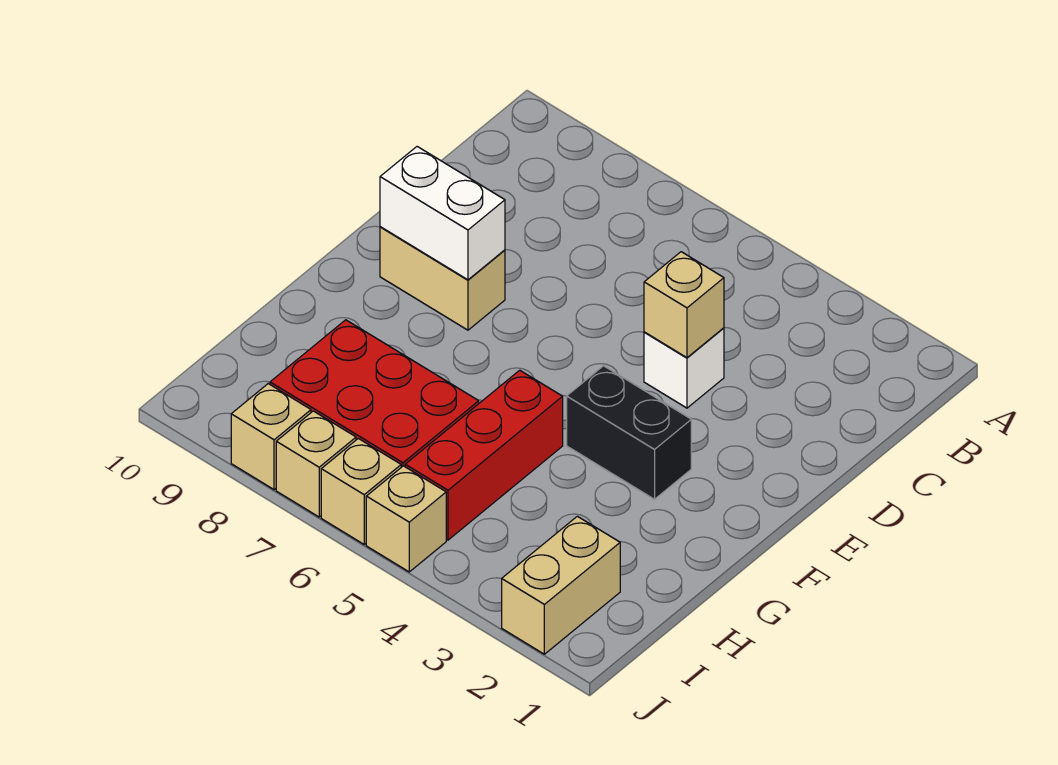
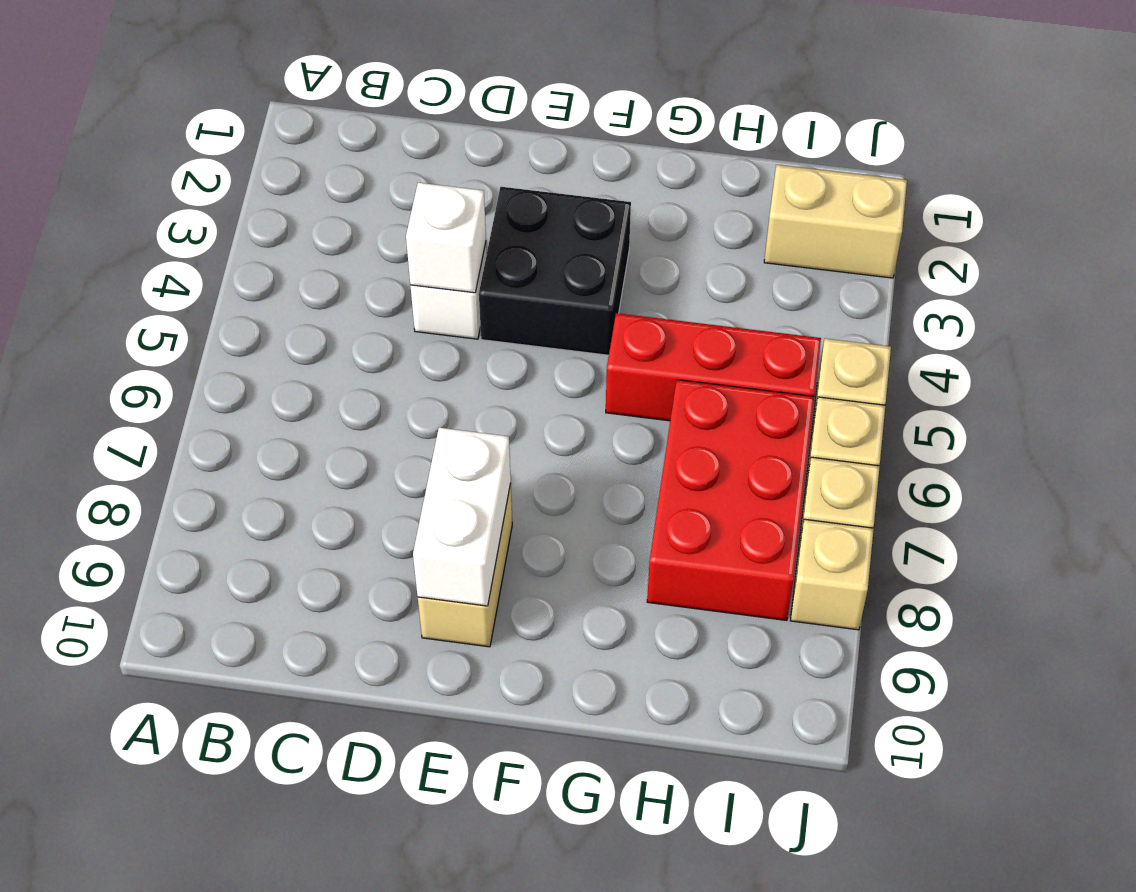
tan 1x1 brick [644,252,724,358] -> white 1x1 brick [406,183,486,293]
black 1x2 brick [567,366,691,499] -> black 2x2 brick [479,187,631,355]

